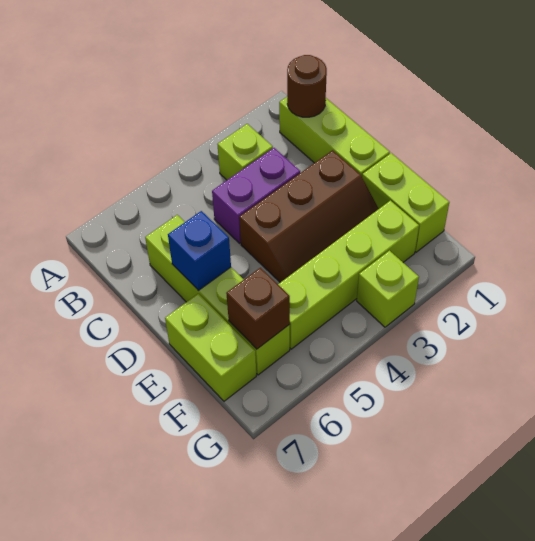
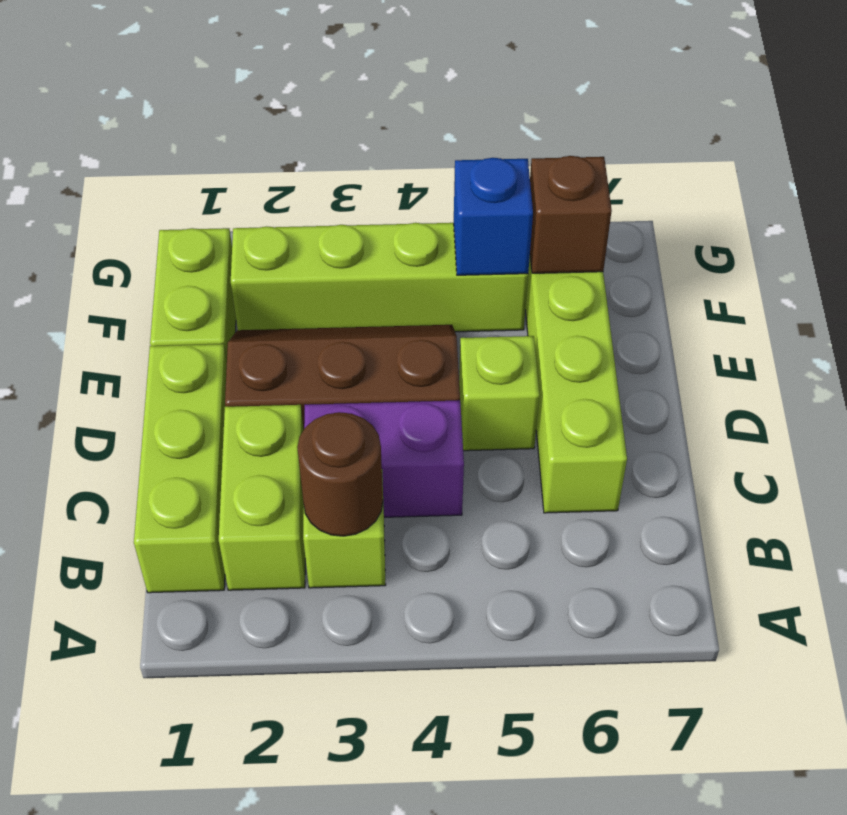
brown 1x1 round brick [287,55,327,117] -> brown 1x1 round brick moved to [297,412,383,536]
blue 1x1 brick [168,211,231,291] -> blue 1x1 brick moved to [454,158,533,275]
lime 1x2 brick [165,294,256,401] -> lime 1x2 brick moved to [219,405,305,590]
lime 1x1 brick [357,251,419,327] -> lime 1x1 brick moved to [459,336,539,451]

